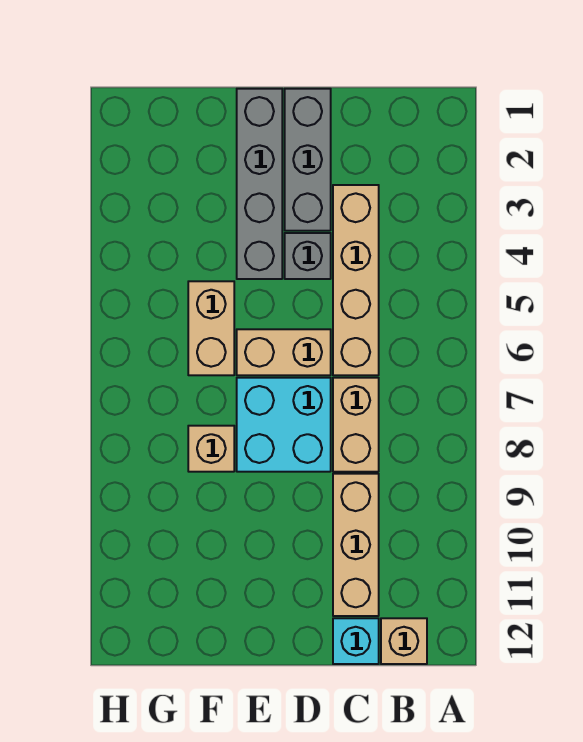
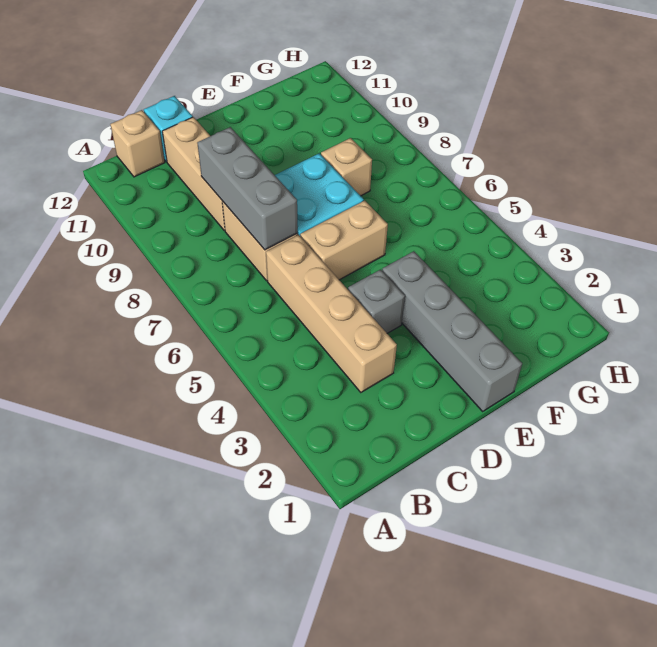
grey 1x3 brick [285,89,331,231] -> grey 1x3 brick moved to [197,127,298,250]
tan 1x2 brick [188,281,234,375] -> none

